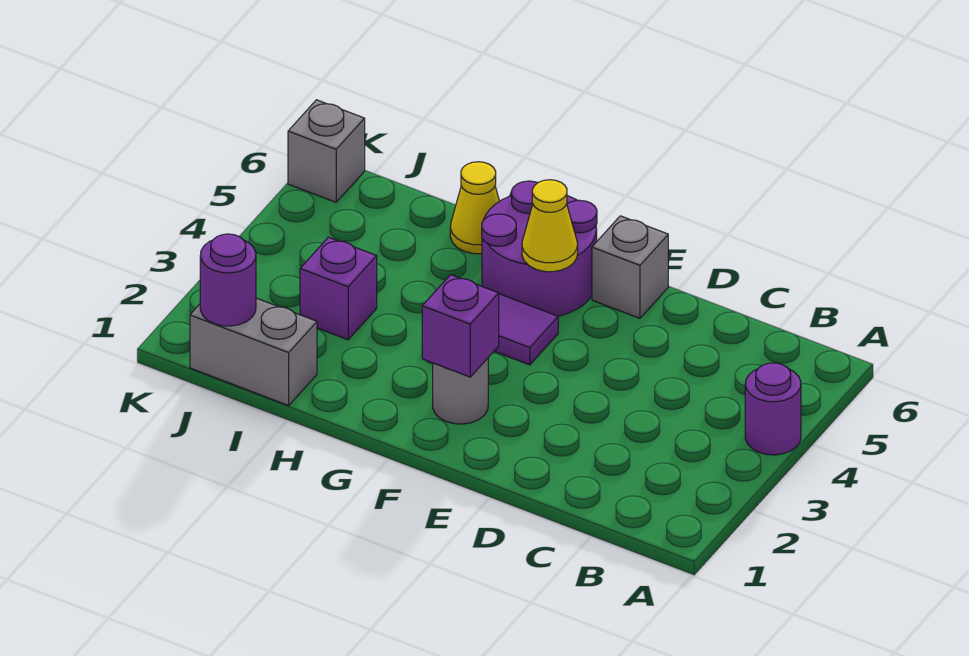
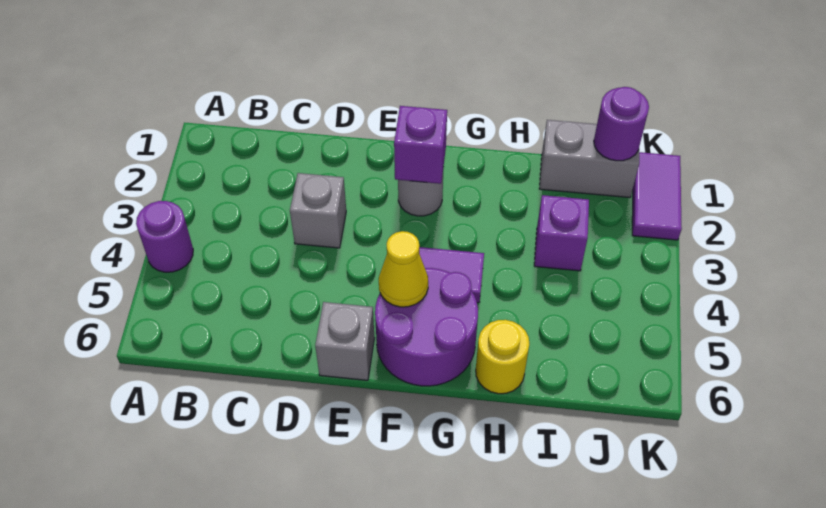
yellow 1x1 cone [450,162,499,254] -> yellow 1x1 round brick [476,320,529,394]
none -> purple 1x2 tile [632,152,682,240]
grey 1x1 brick [288,100,365,202] -> grey 1x1 brick moved to [290,173,346,248]

